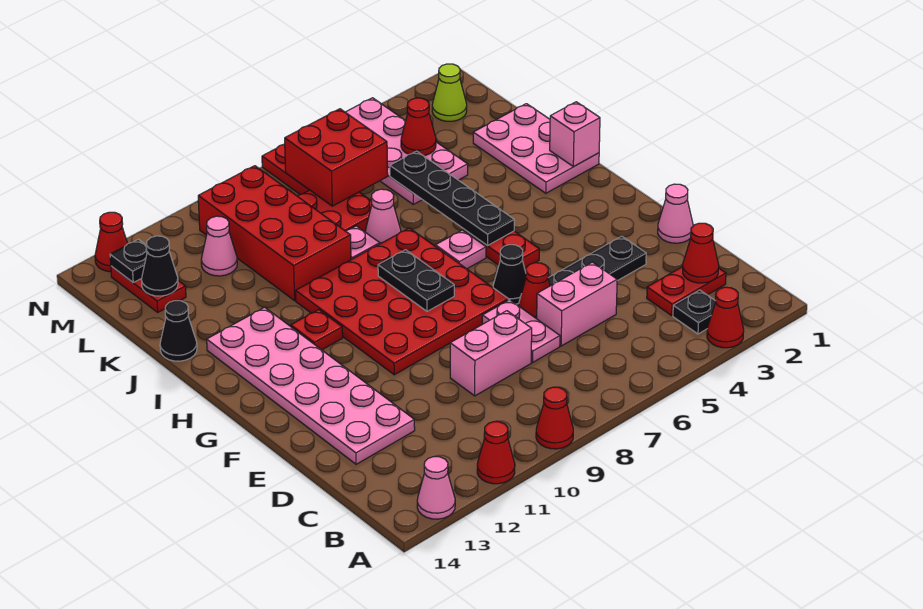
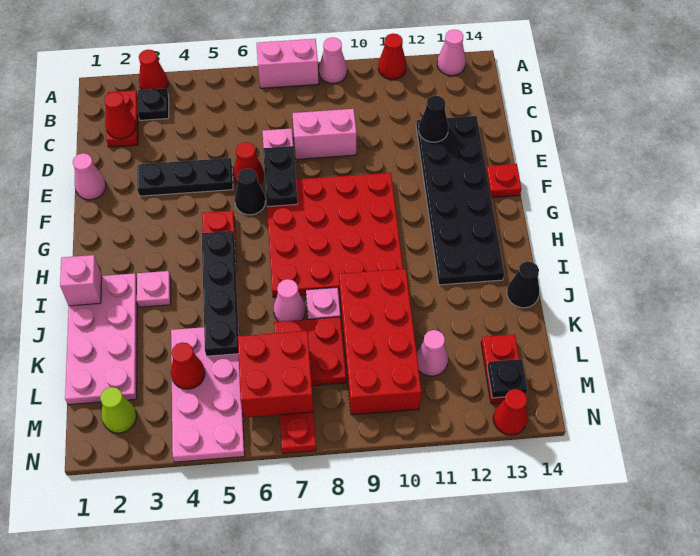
red 1x1 cone [536,387,573,449] -> pink 1x1 cone [319,37,347,83]
red 1x2 plate [647,267,726,315] -> red 1x2 plate turned to [106,90,138,147]
pink 1x2 brick [537,262,617,346] -> pink 1x2 brick moved to [257,39,319,88]
pink 2x6 plate [207,307,415,464] -> black 2x6 plate [416,116,504,285]
black 1x2 plate [378,250,454,311] -> black 1x2 plate moved to [263,146,298,207]
pink 1x1 plate [435,230,486,269] -> pink 1x1 plate moved to [137,271,171,307]
red 1x1 plate [291,310,343,350] -> red 1x1 plate moved to [486,164,521,198]
pink 2x3 plate [473,104,599,193] -> pink 2x4 plate [65,273,137,405]
black 1x1 cone [142,236,178,296] -> black 1x1 cone moved to [419,96,448,142]

